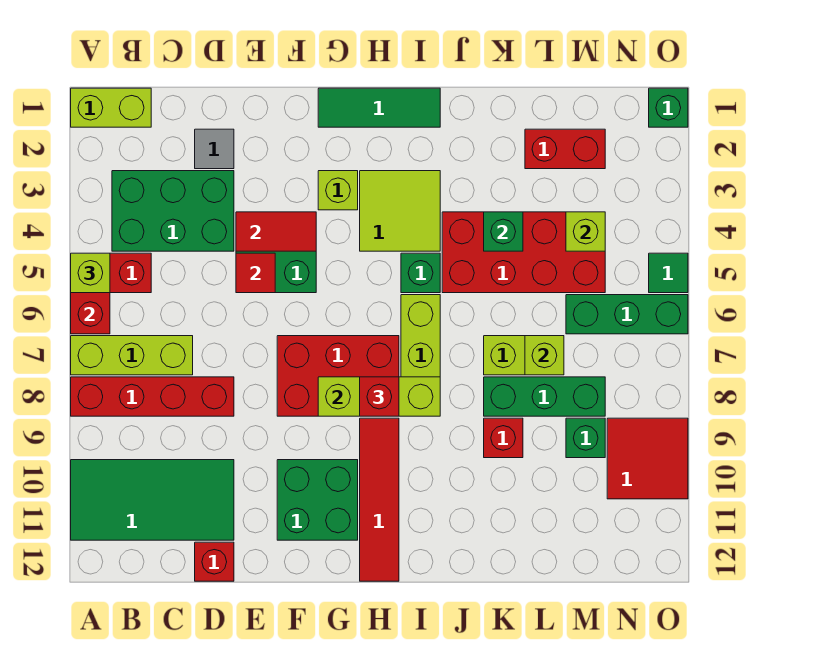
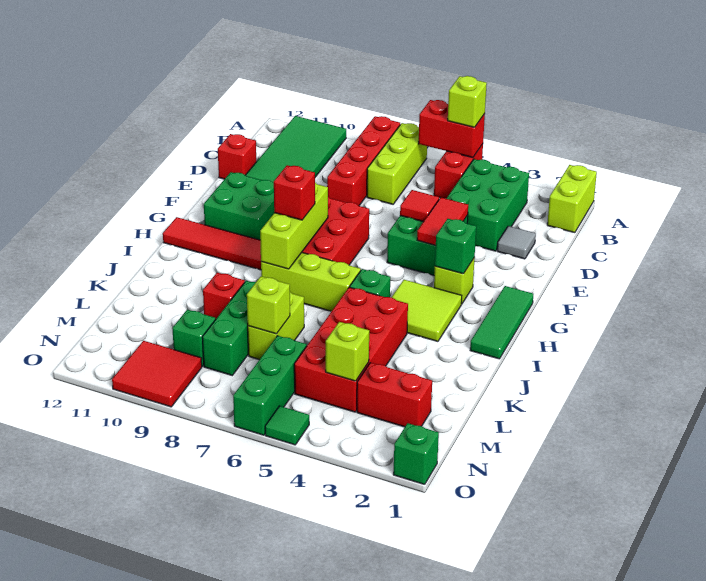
green 1x1 brick [484,212,523,251] -> green 1x1 brick moved to [435,219,476,274]
red 1x2 brick [525,129,605,169] -> red 1x2 brick turned to [357,363,432,427]

